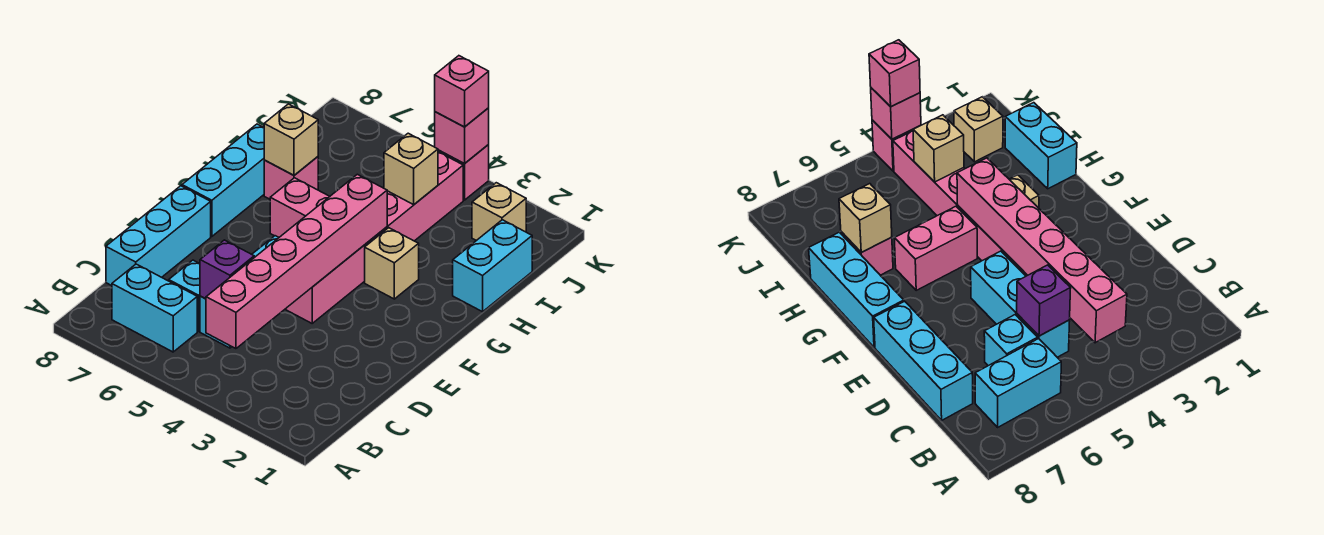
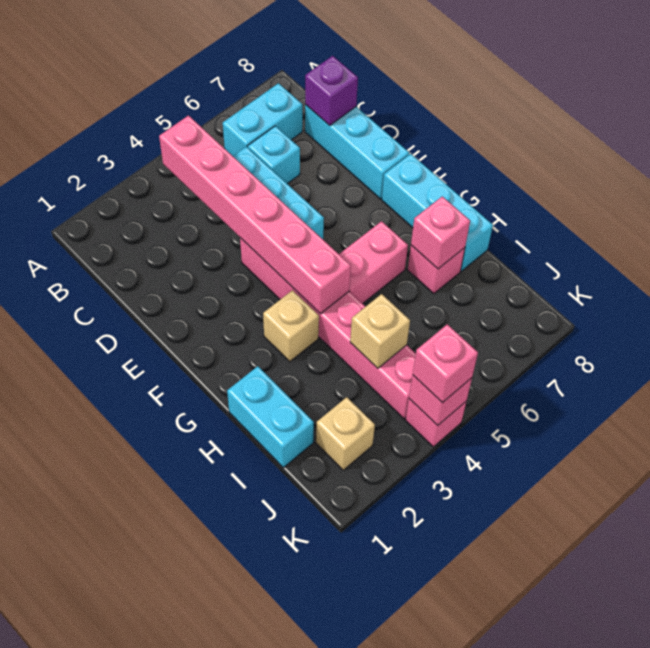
purple 1x1 brick [200,240,254,299] -> purple 1x1 brick moved to [305,56,358,126]
tan 1x1 brick [264,104,318,175] -> pink 1x1 brick [411,196,470,269]

